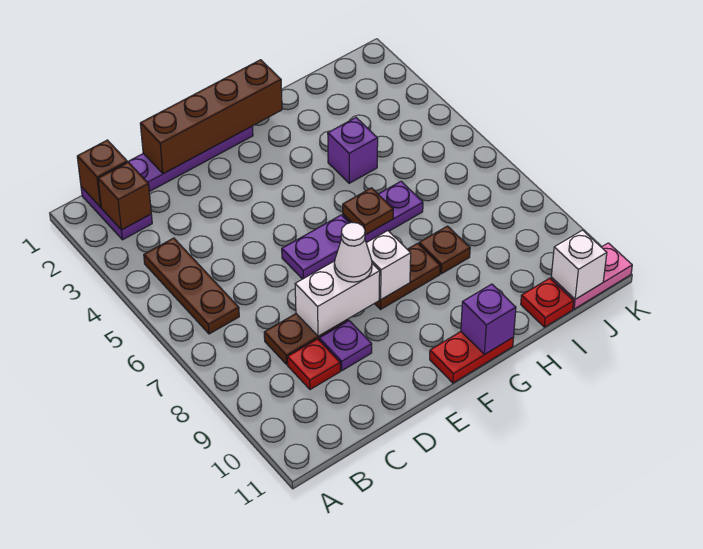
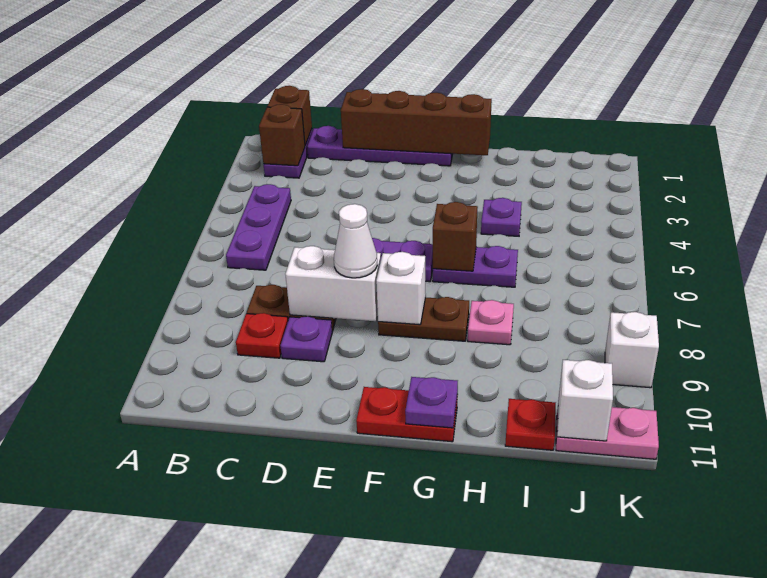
brown 1x3 plate [144,238,239,334] -> purple 1x3 plate [226,184,291,270]
brown 1x1 plate [343,188,393,235] -> brown 1x1 brick [433,202,478,271]
purple 1x1 brick [461,284,516,354] -> purple 1x1 plate [405,377,458,428]
purple 1x1 brick [328,118,378,183] -> purple 1x1 plate [481,198,522,236]
brown 1x1 plate [419,226,470,274] -> pink 1x1 plate [468,300,514,345]
none -> white 1x1 brick [605,312,659,388]

